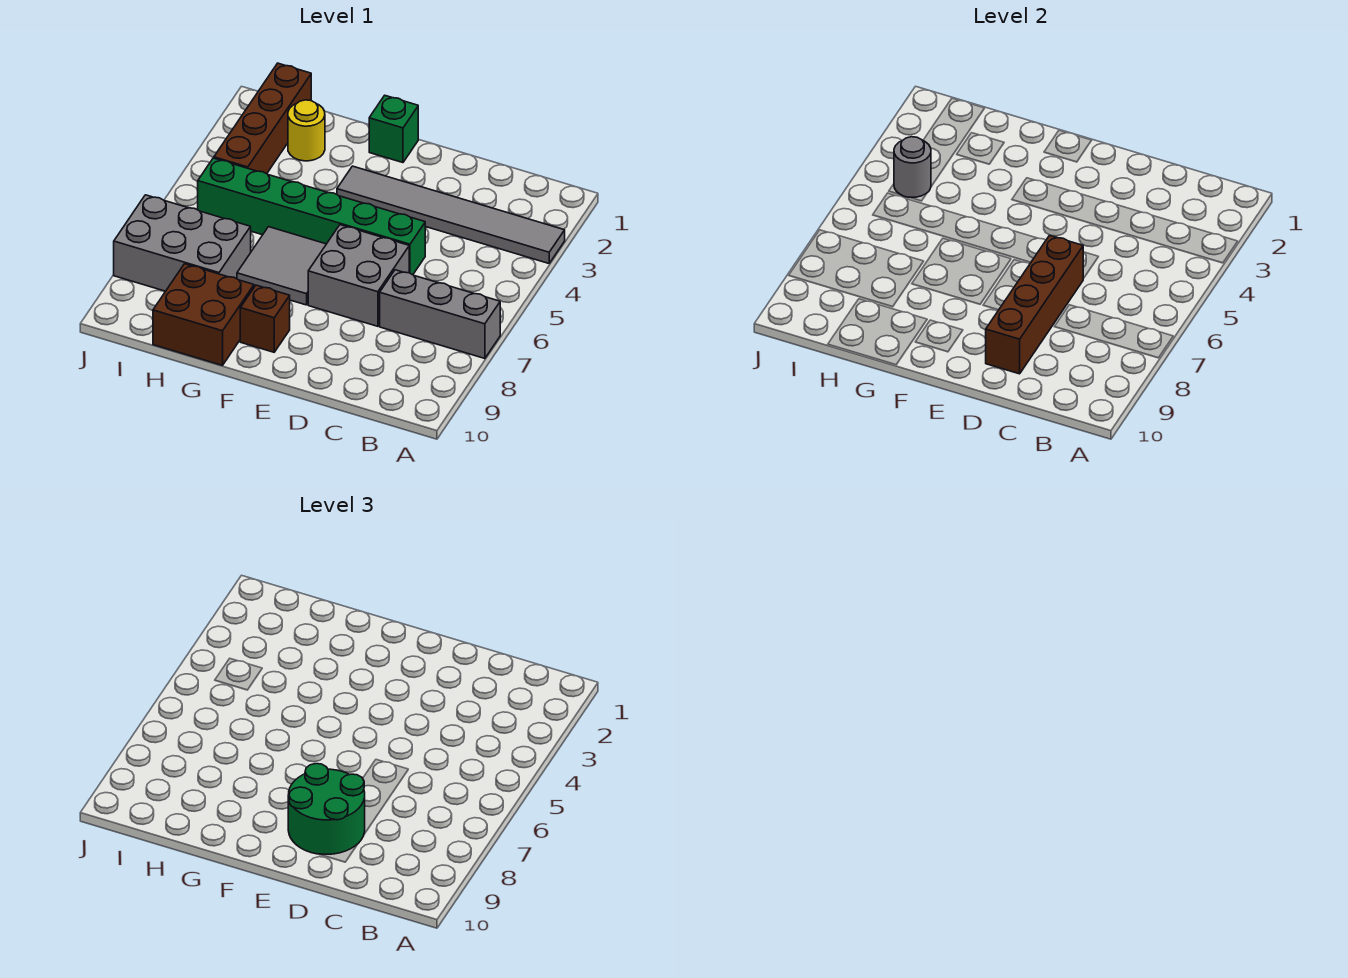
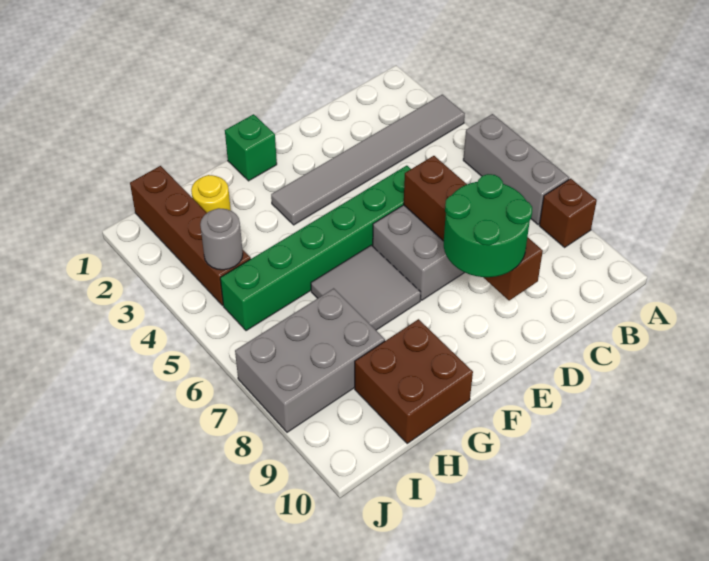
grey 1x3 brick [380,270,500,359] -> grey 1x3 brick turned to [463,114,569,224]
brown 1x1 brick [240,285,290,352] -> brown 1x1 brick moved to [539,179,597,247]

